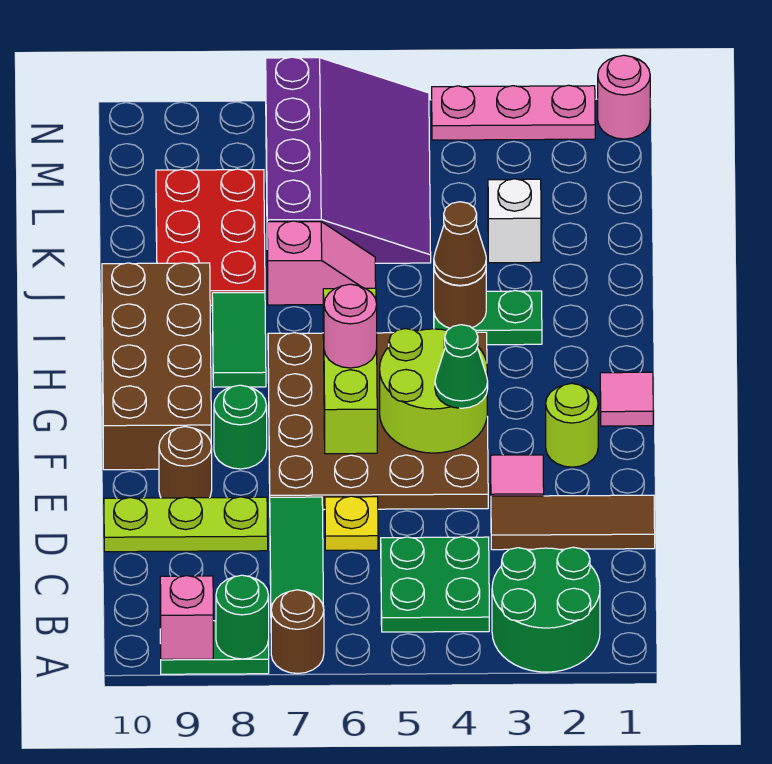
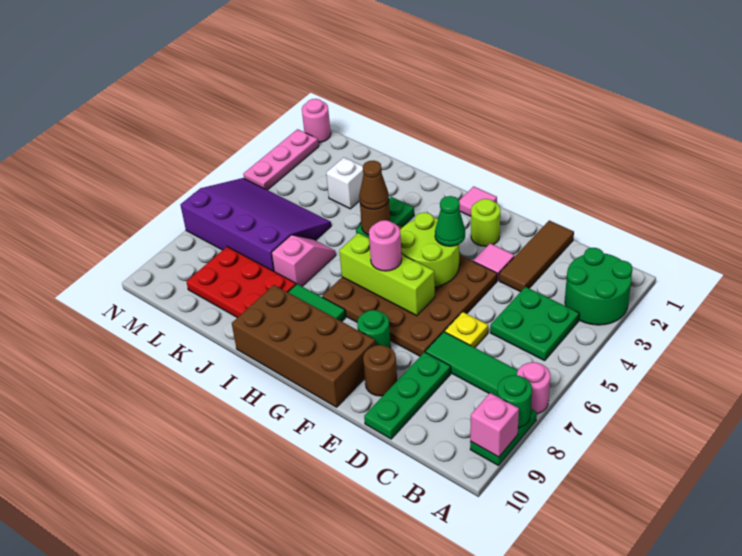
brown 1x1 round brick [271,590,324,674] -> pink 1x1 round brick [517,362,550,414]
lime 1x3 plate [104,497,268,552] -> green 1x3 plate [364,352,451,439]

